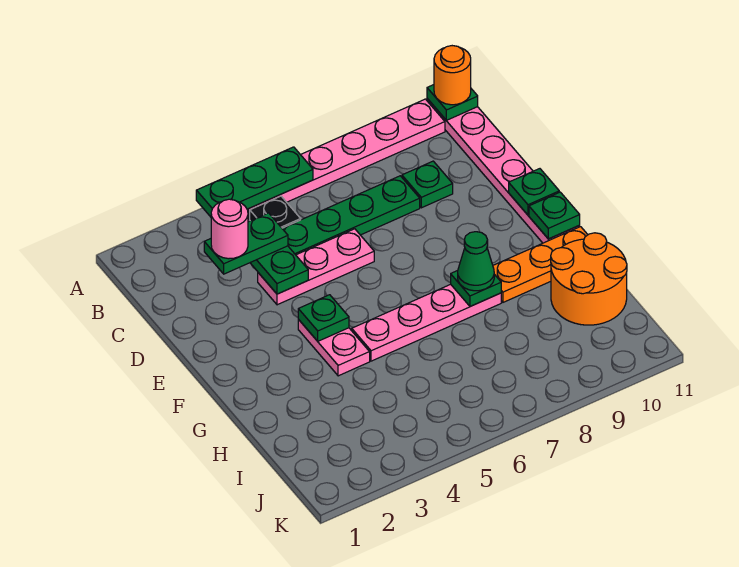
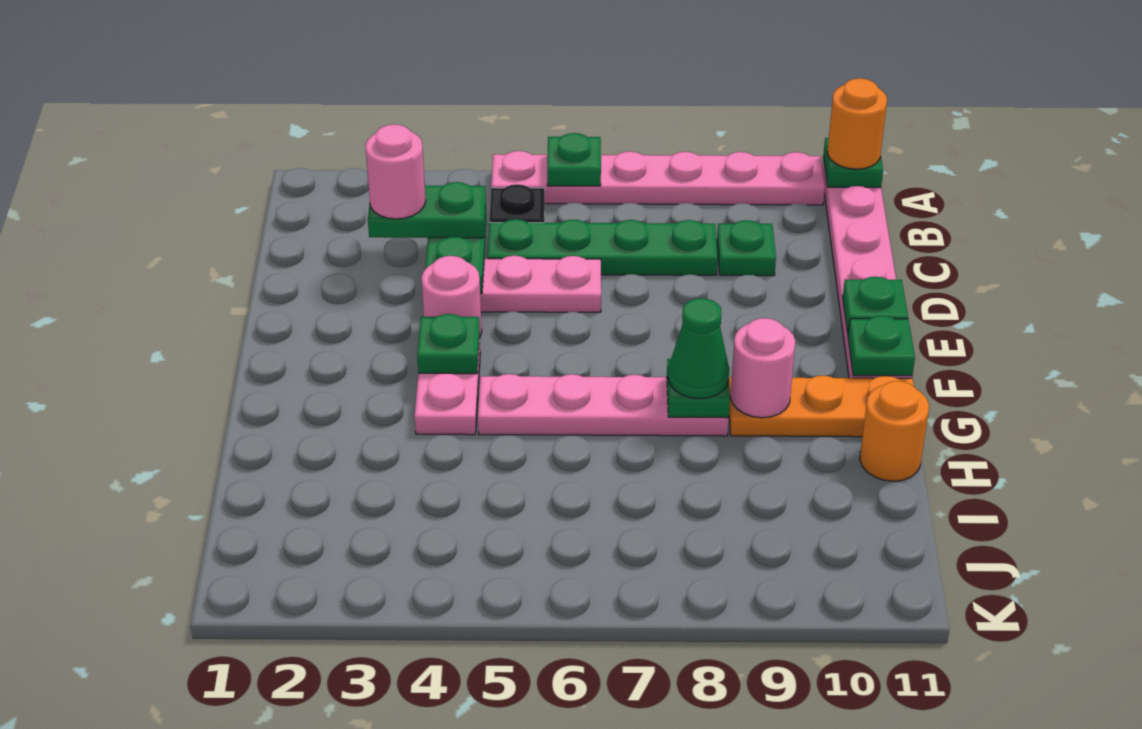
green 1x3 plate [196,147,313,217] -> green 1x1 plate [547,133,601,186]
none -> pink 1x1 round brick [421,256,482,336]
none -> pink 1x1 round brick [730,318,795,418]
orange 2x2 round brick [551,233,627,325] -> orange 1x1 round brick [860,381,929,481]

